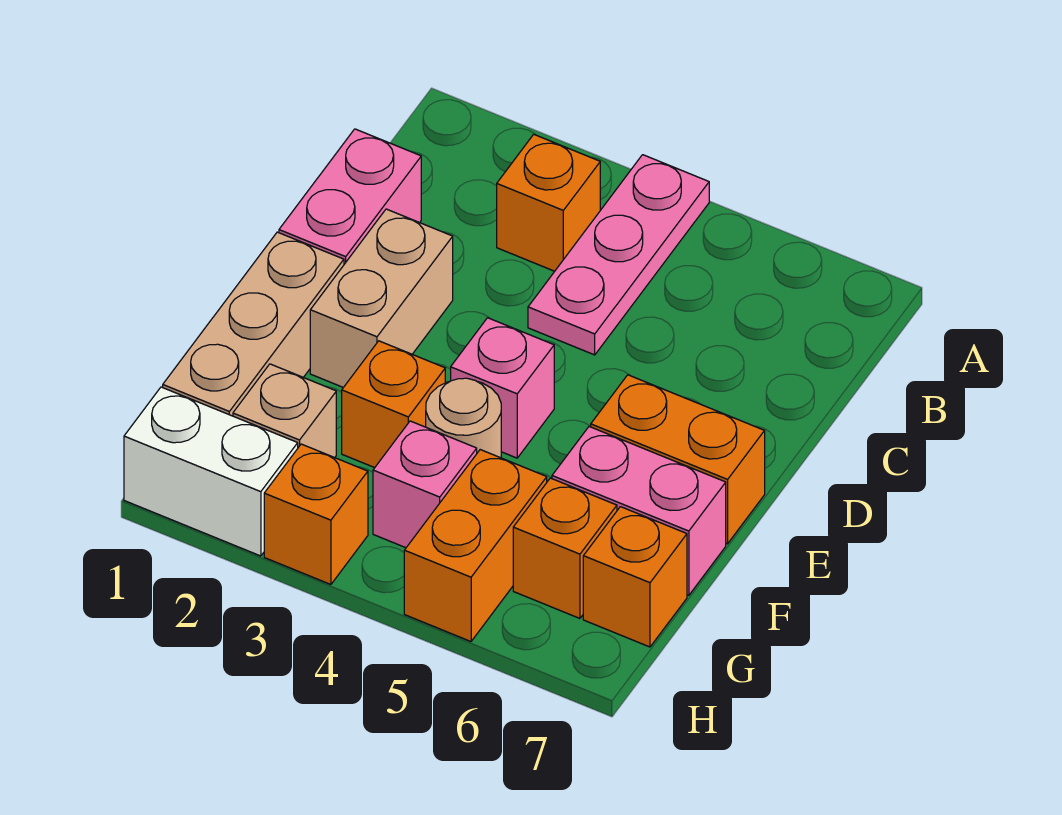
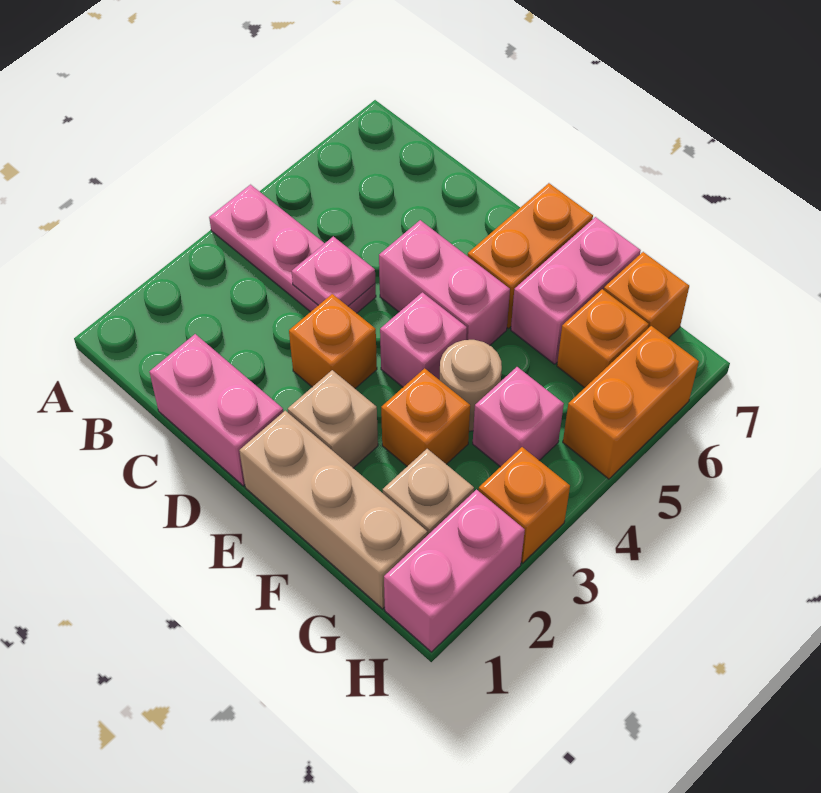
orange 1x1 brick [497,134,600,271] -> orange 1x1 brick moved to [289,294,377,388]
none -> pink 1x1 plate [292,236,375,306]
tan 1x2 brick [310,209,453,387] -> tan 1x1 brick [288,370,378,468]
none -> pink 1x2 brick [379,220,510,345]
orange 1x2 brick [404,450,547,641] -> orange 1x2 brick turned to [563,326,699,479]
white 1x2 brick [124,387,298,556] -> pink 1x2 brick [384,490,525,652]

